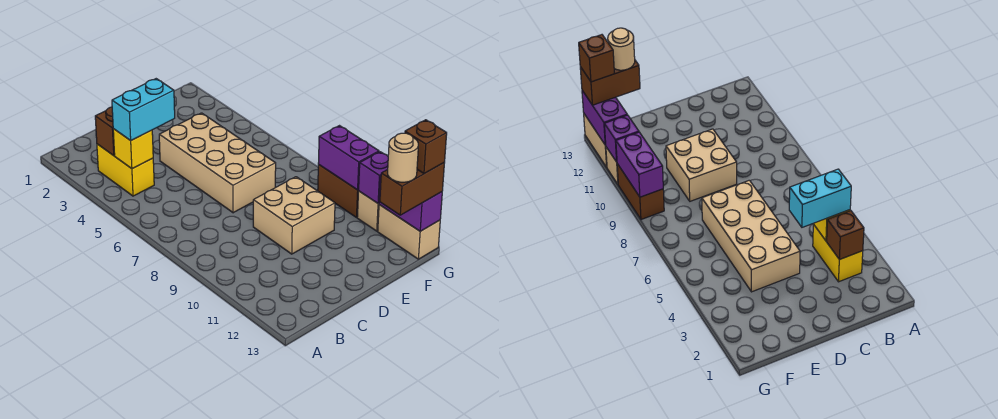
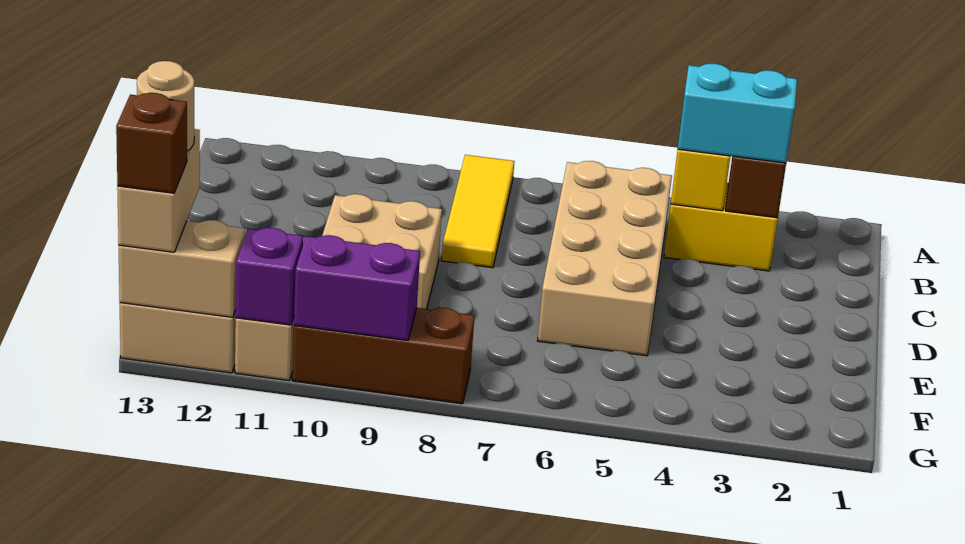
none -> yellow 1x3 tile [441,155,514,268]
cyan 1x2 brick [112,79,175,141] -> cyan 1x2 brick turned to [678,64,797,163]
tan 2x4 brick [159,113,276,213] -> tan 2x4 brick turned to [538,161,672,356]
brown 1x2 brick [380,163,444,215] -> tan 1x2 brick [117,129,200,252]
brown 1x2 brick [318,165,359,217] -> brown 1x3 brick [292,308,475,404]
purple 1x2 brick [379,176,442,231] -> tan 1x2 brick [119,220,245,317]

